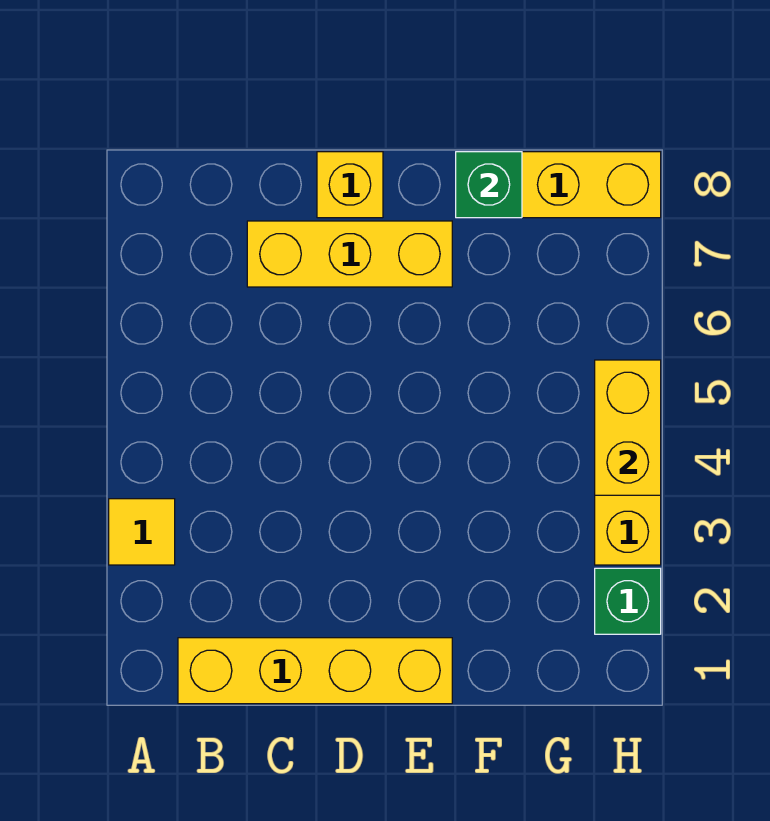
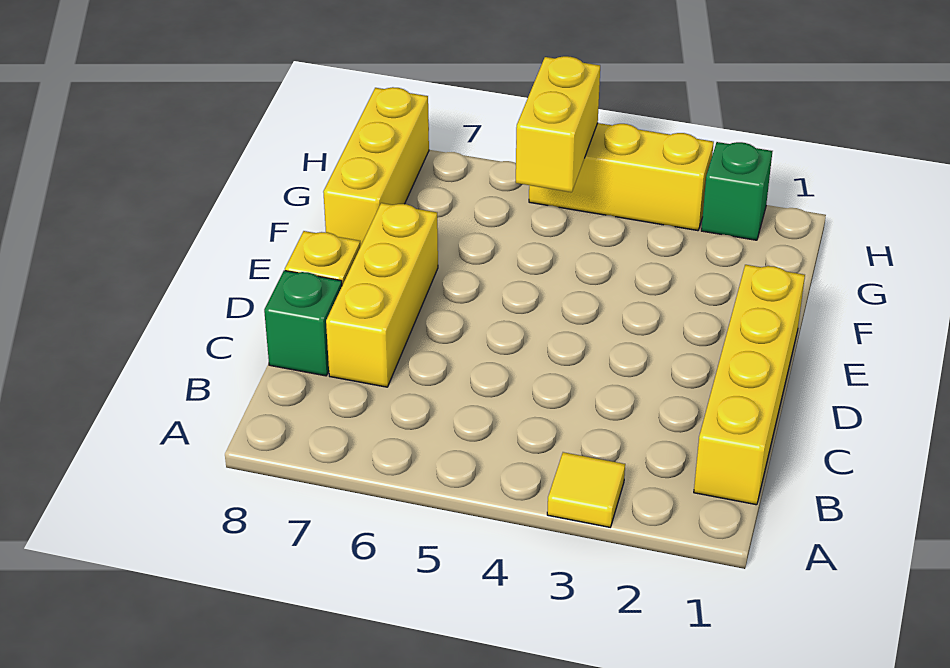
green 1x1 brick [456,152,522,218] -> green 1x1 brick moved to [264,271,342,376]
yellow 1x2 brick [595,360,661,495] -> yellow 1x2 brick turned to [516,56,600,192]

